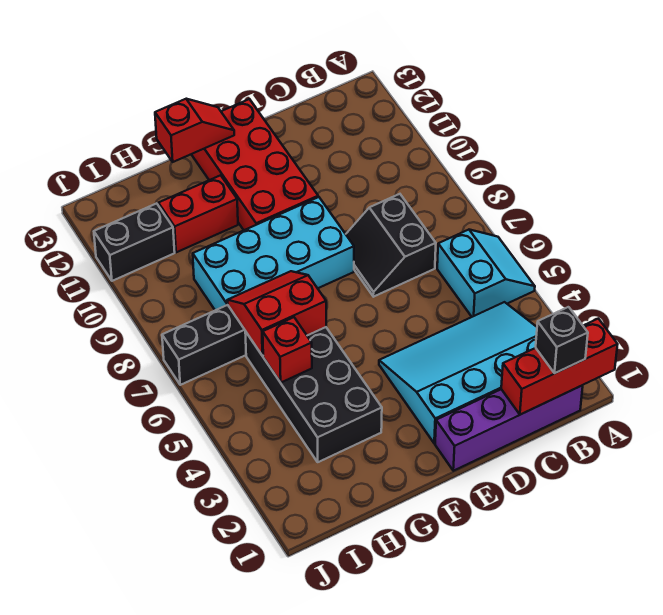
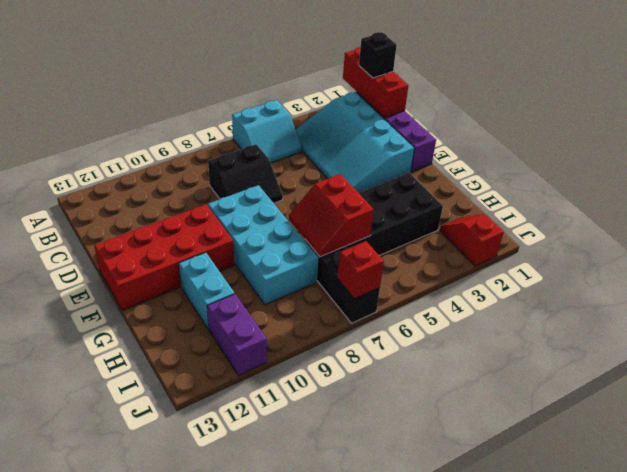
cyan 2x2 slope [437,230,535,317] -> cyan 2x2 slope turned to [232,100,302,163]
red 1x2 slope [155,99,234,162] -> red 1x2 slope moved to [440,214,503,266]
red 1x2 brick [158,175,238,252] -> cyan 1x2 brick [179,252,235,329]
red 1x1 brick [263,317,312,382] -> red 1x1 brick moved to [338,241,384,299]
black 1x2 brick [94,203,175,281] -> purple 1x2 brick [207,294,267,376]

